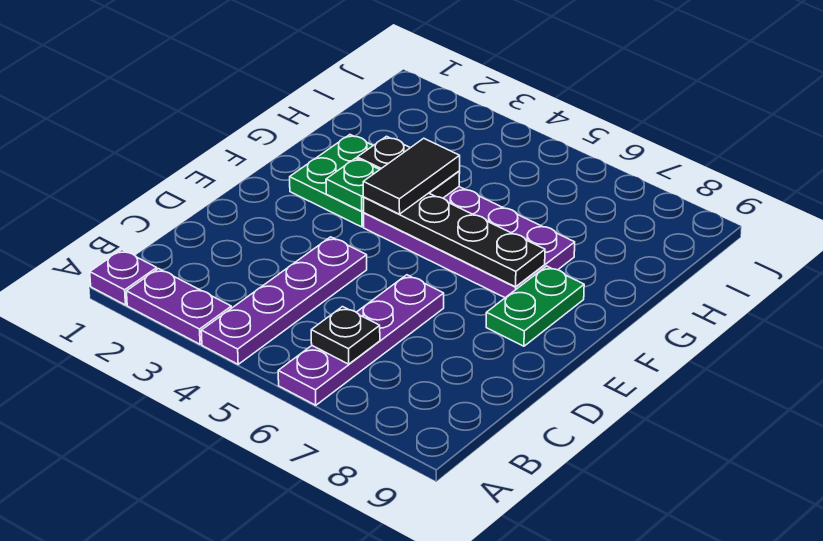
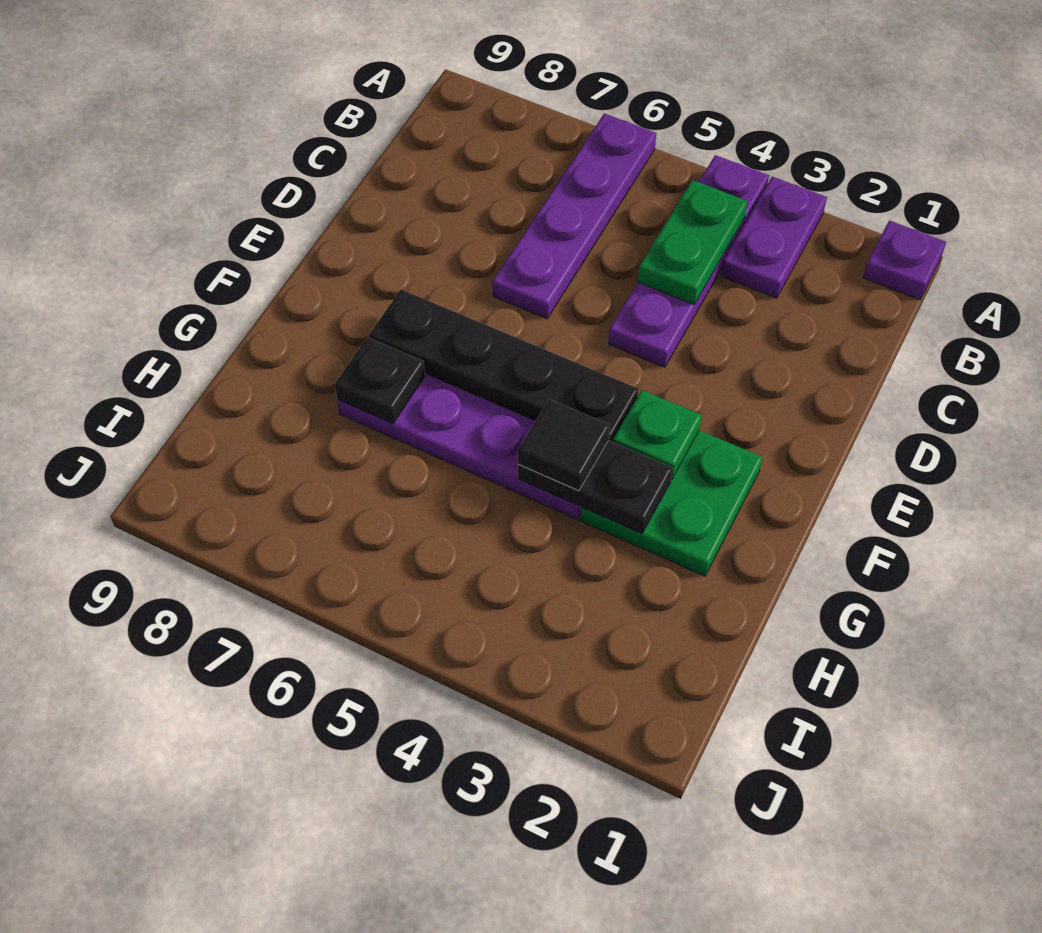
purple 1x2 plate [127,269,231,344] -> purple 1x2 plate turned to [721,177,827,298]
black 1x1 plate [311,307,380,364] -> black 1x1 plate moved to [334,337,425,424]
green 1x2 plate [486,266,584,346] -> green 1x2 plate moved to [638,180,748,304]
black 1x2 tile [363,138,460,214] -> black 1x1 tile [518,399,610,491]

